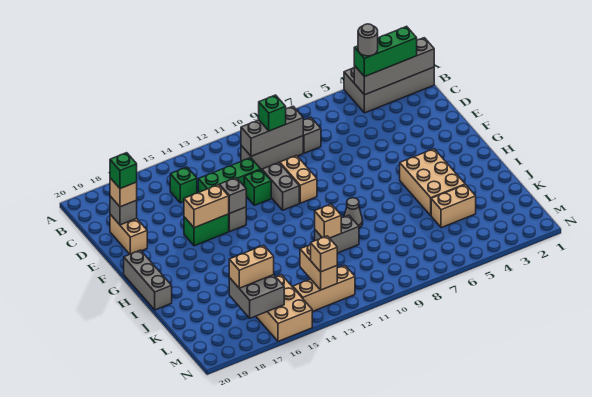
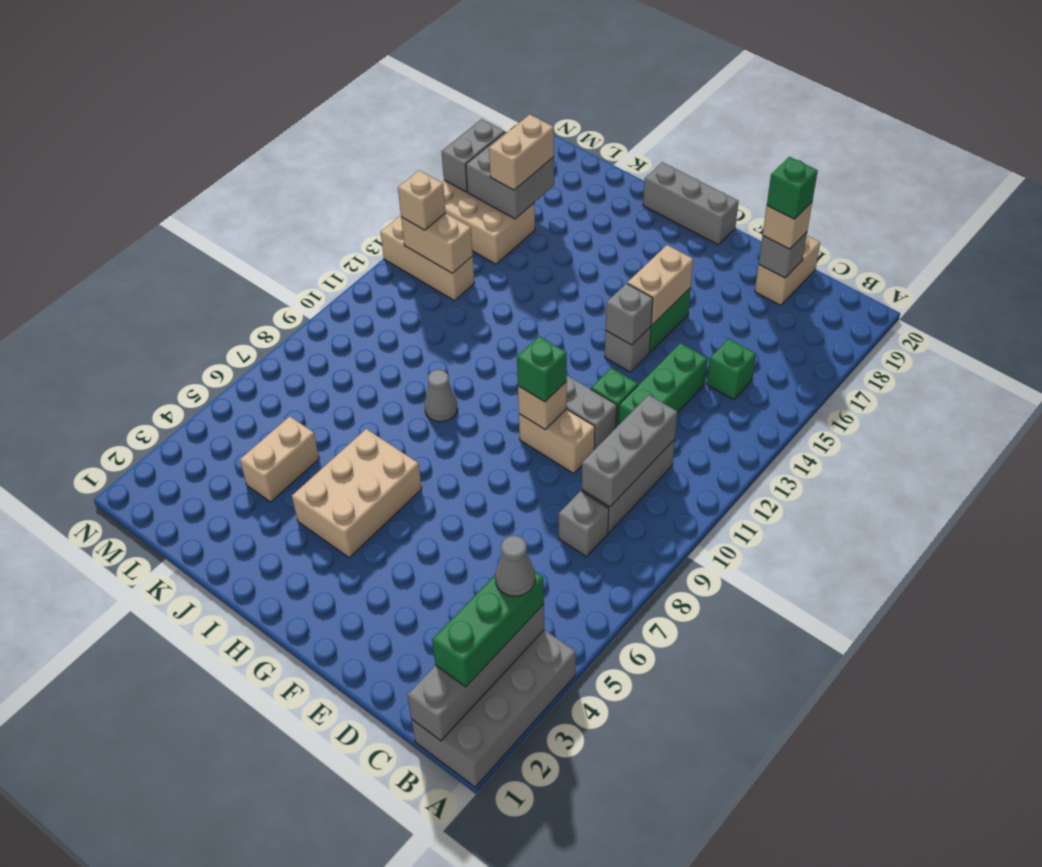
grey 1x1 round brick [358,24,378,56] -> grey 1x1 cone [495,536,535,596]
green 1x1 brick [259,95,286,131] -> green 1x1 brick moved to [517,336,567,402]
tan 1x2 brick [110,214,147,254] -> tan 1x2 brick turned to [755,236,820,305]
tan 2x3 brick [400,149,465,215] -> tan 2x3 brick turned to [292,429,422,557]
grey 1x2 brick [315,215,359,253] -> grey 1x2 brick moved to [441,119,505,192]
tan 1x1 brick [315,204,341,238] -> tan 1x1 brick moved to [518,382,567,429]
tan 1x3 brick [293,265,355,312] -> tan 1x3 brick turned to [380,215,474,301]

